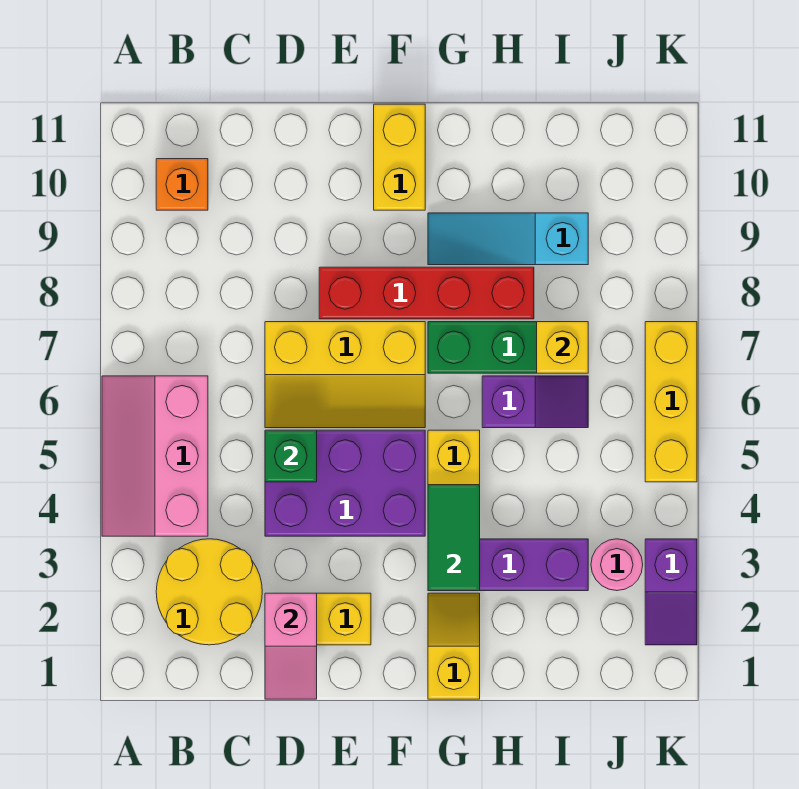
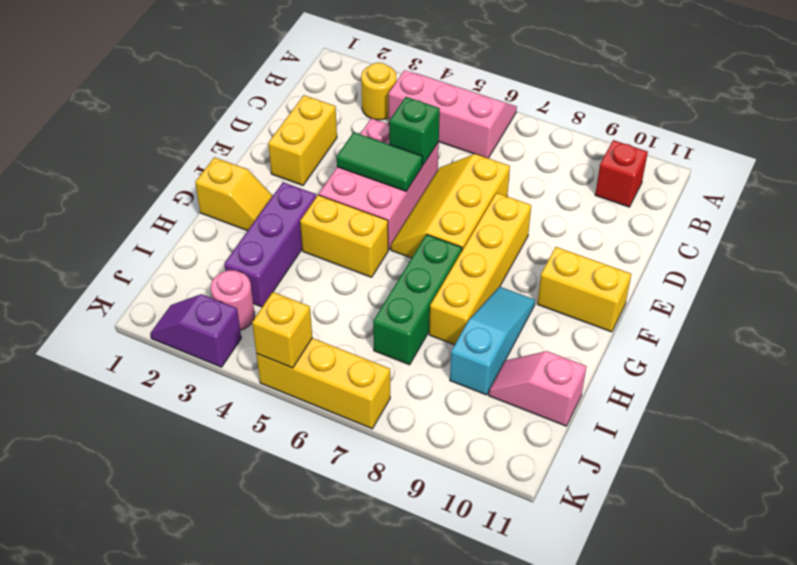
yellow 2x2 round brick [156,539,262,645] -> yellow 1x1 round brick [361,63,396,120]
orange 1x1 brick [156,159,208,210] -> red 1x1 brick [595,140,648,207]
pink 1x2 slope [265,593,317,699] -> pink 1x2 slope moved to [489,351,587,426]
purple 2x3 brick [265,430,425,536] -> pink 2x3 brick [319,118,439,250]
red 1x4 brick [319,267,534,319] -> yellow 1x4 brick [429,193,531,345]
green 1x2 tile [428,485,480,591] -> green 1x2 tile moved to [337,132,423,191]
purple 1x2 slope [482,376,588,428] -> none
yellow 1x1 brick [537,322,588,373] -> yellow 1x1 brick moved to [252,292,312,368]

